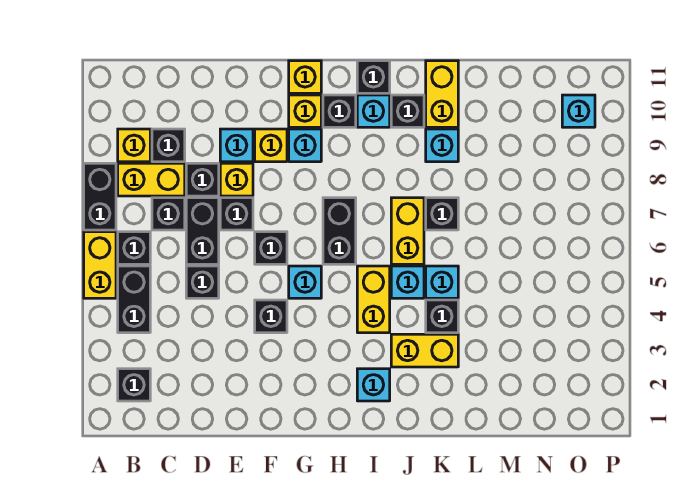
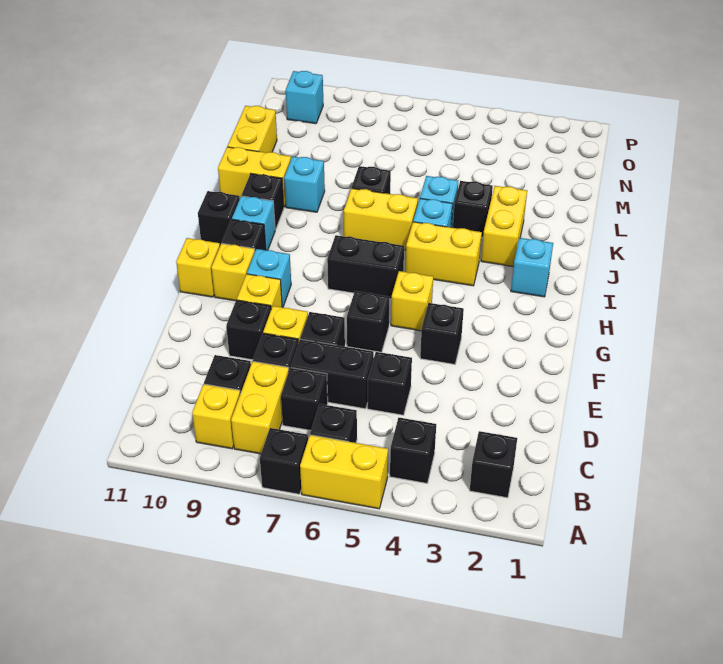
black 1x2 brick [84,163,116,230] -> black 1x1 brick [260,428,308,494]
black 1x2 brick [118,266,150,333] -> black 1x1 brick [390,418,436,483]
cyan 1x1 brick [220,129,253,162] -> black 1x1 brick [226,300,271,360]
cyan 1x1 brick [289,266,321,298] -> yellow 1x1 brick [391,271,433,331]
none -> yellow 1x2 brick [227,106,277,153]

